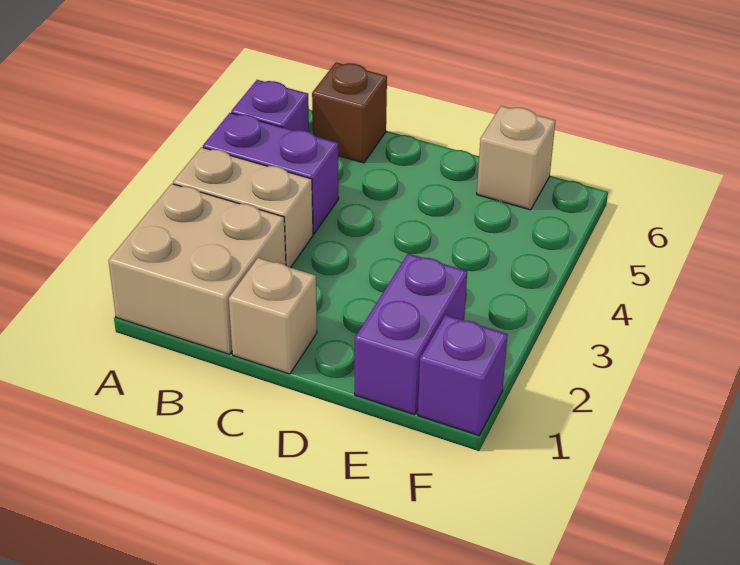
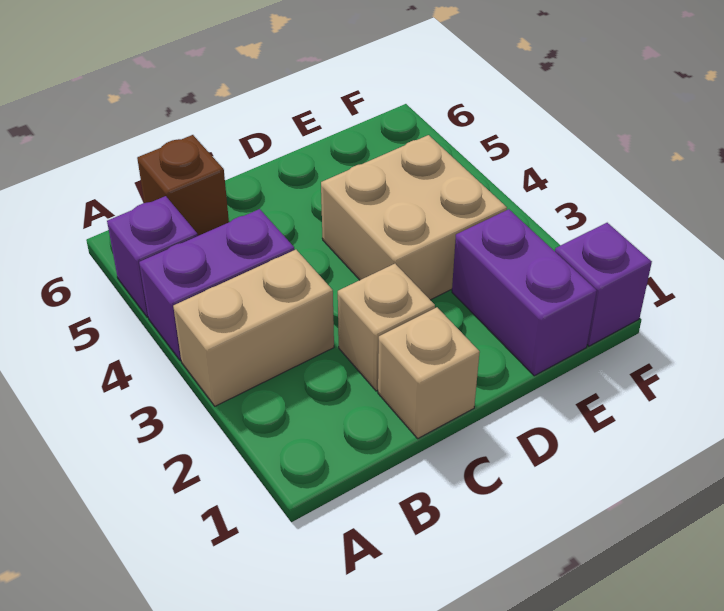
tan 2x2 brick [108,184,286,354] -> tan 2x2 brick moved to [321,135,507,300]
tan 1x1 brick [477,106,555,210] -> tan 1x1 brick moved to [338,264,435,391]

